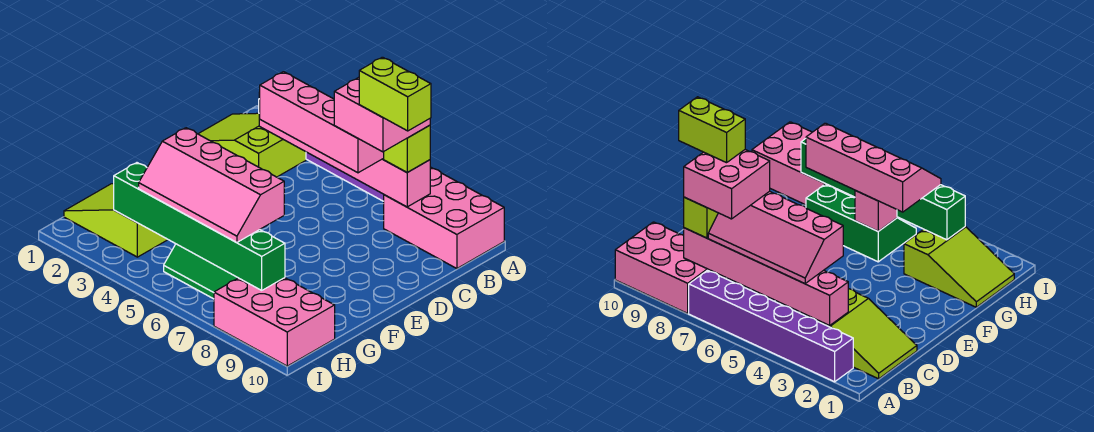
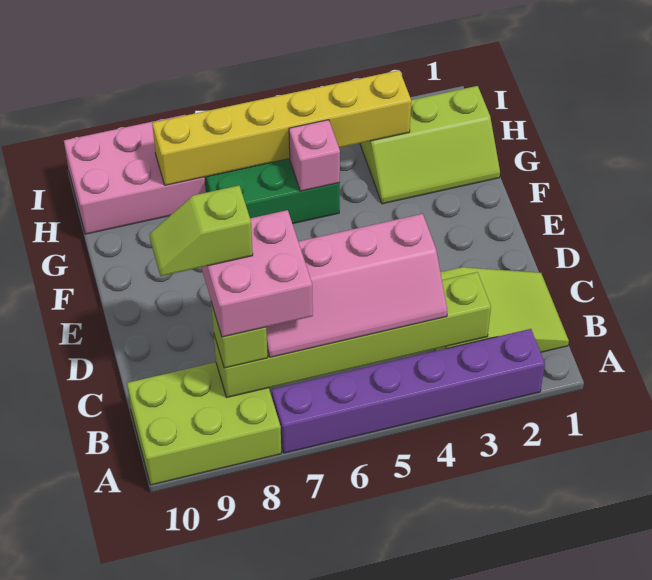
pink 2x3 brick [384,167,504,269] -> lime 2x3 brick [127,362,281,485]
pink 1x6 brick [259,93,430,207] -> lime 1x6 brick [214,272,491,397]
lime 1x2 brick [359,57,431,131] -> lime 1x2 slope [149,186,253,276]
lime 2x3 slope [64,184,168,257] -> lime 2x3 slope turned to [360,86,500,204]
pink 2x4 slope [139,128,284,243] -> none
green 1x6 brick [114,163,285,290] -> yellow 1x6 brick [152,70,411,185]

